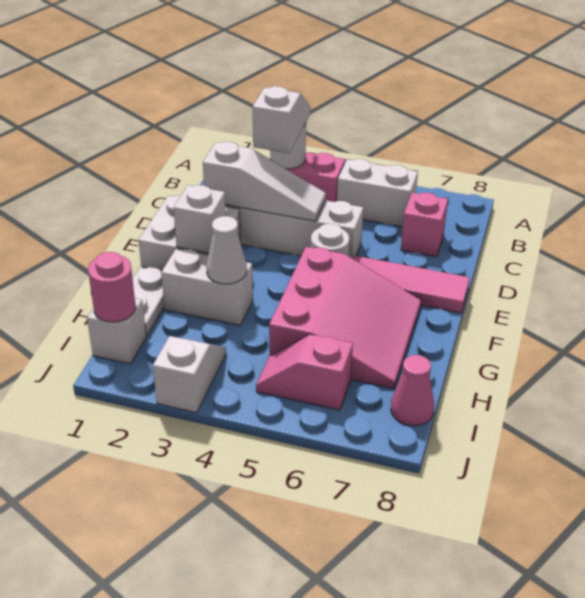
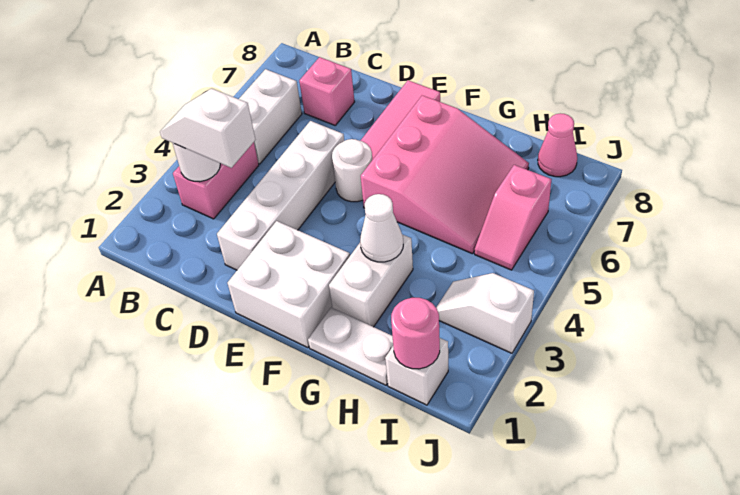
white 1x3 slope [203,142,326,221] -> none
white 1x1 brick [173,185,226,253] -> none
pink 3x3 slope [269,247,421,389] -> pink 3x3 slope turned to [361,95,529,254]

